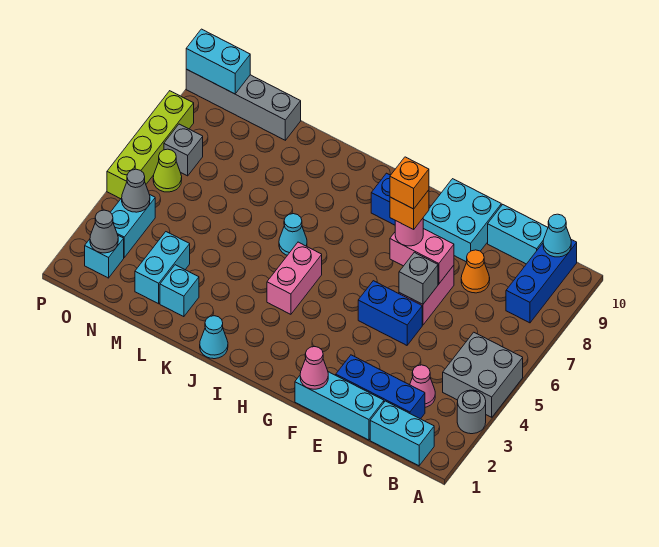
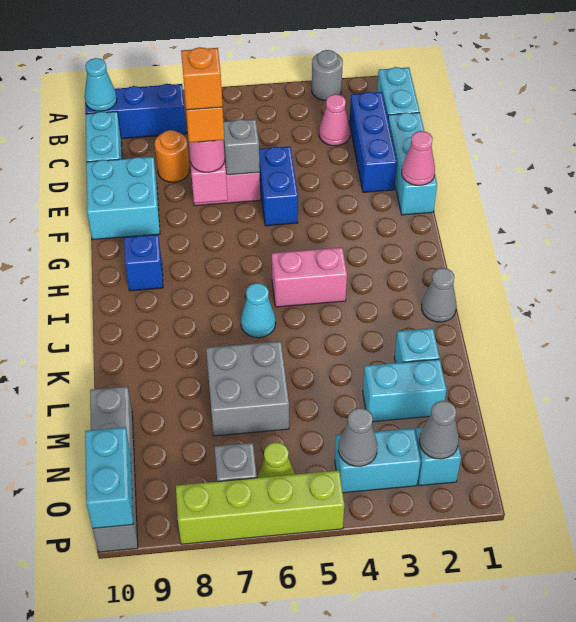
grey 2x2 brick [443,332,523,417] -> grey 2x2 brick moved to [206,341,289,436]
orange 1x1 cone [461,250,490,293] -> orange 1x1 round brick [155,130,189,182]
cyan 1x1 cone [200,316,228,359] -> grey 1x1 cone [422,268,457,322]

